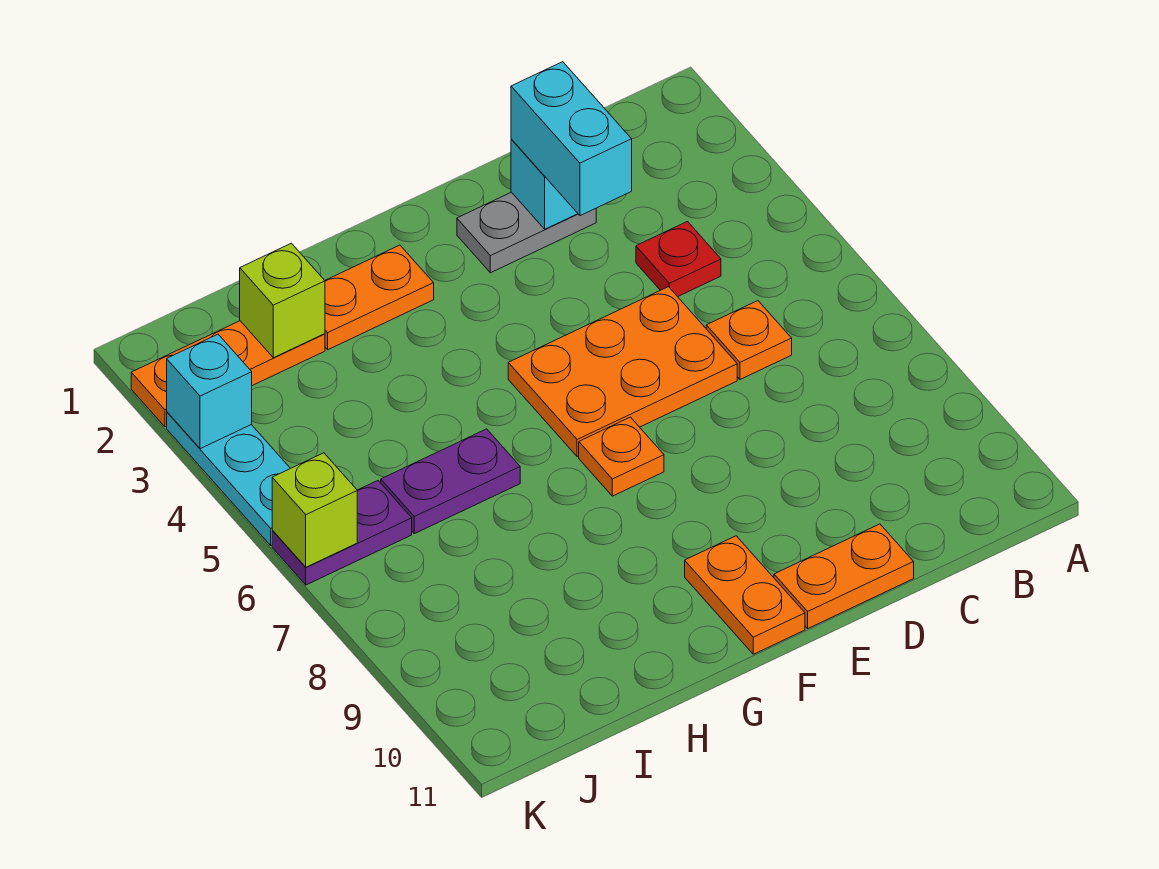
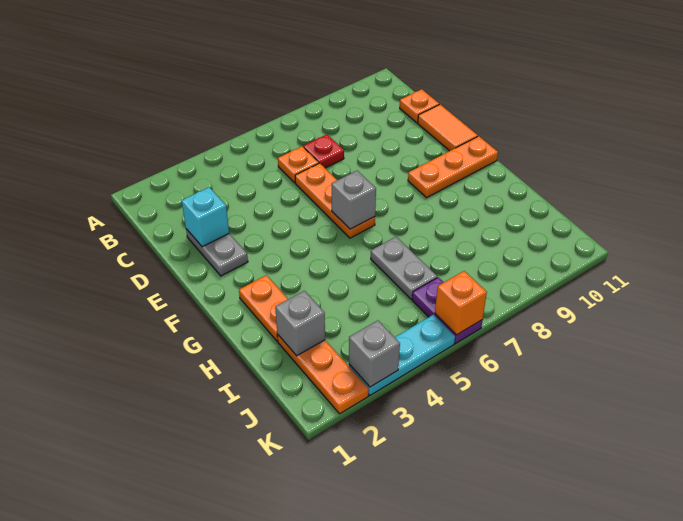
red 1x1 plate [636,222,721,297] -> red 1x1 plate moved to [303,135,344,168]
cyan 1x2 brick [511,62,632,216] -> none
orange 2x3 plate [508,287,737,457] -> orange 1x3 plate [295,163,375,238]
orange 1x2 plate [774,524,914,628] -> orange 1x2 tile [418,104,478,151]
none -> grey 1x1 brick [332,171,376,229]
orange 1x1 plate [579,417,664,496] -> orange 1x1 plate moved to [400,89,439,123]
orange 1x2 plate [685,536,805,654] -> orange 1x3 plate [408,136,498,198]
purple 1x2 plate [381,429,520,534] -> grey 1x2 plate [371,237,437,299]
lime 1x1 brick [240,243,325,358] -> grey 1x1 brick [275,291,325,356]
cyan 1x1 brick [167,334,252,449] -> grey 1x1 brick [349,320,400,387]
lime 1x1 brick [272,453,357,567] -> orange 1x1 brick [435,271,487,335]

